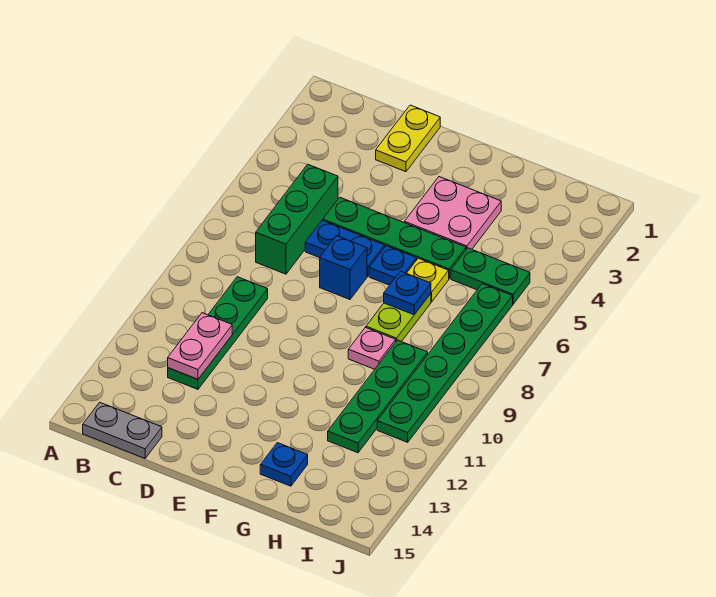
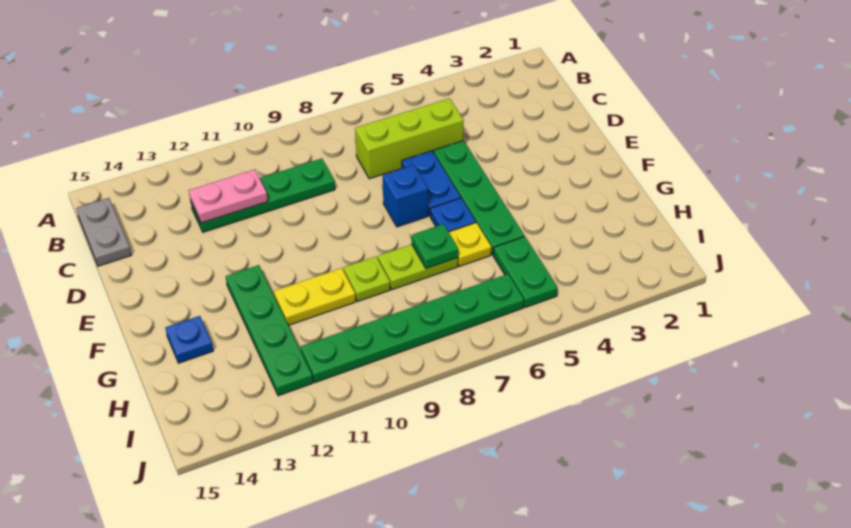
green 1x3 brick [256,164,338,274] -> lime 1x3 brick [355,99,464,179]
yellow 1x2 plate [376,105,440,172] -> yellow 1x2 plate moved to [274,268,356,325]
pink 2x2 plate [404,177,501,249] -> none
blue 1x1 plate [384,271,431,315] -> green 1x1 plate [412,224,458,269]
pink 1x1 plate [348,327,396,369] -> lime 1x1 plate [344,257,390,301]
green 1x4 plate [328,340,428,453] -> green 1x4 plate turned to [226,265,313,396]

